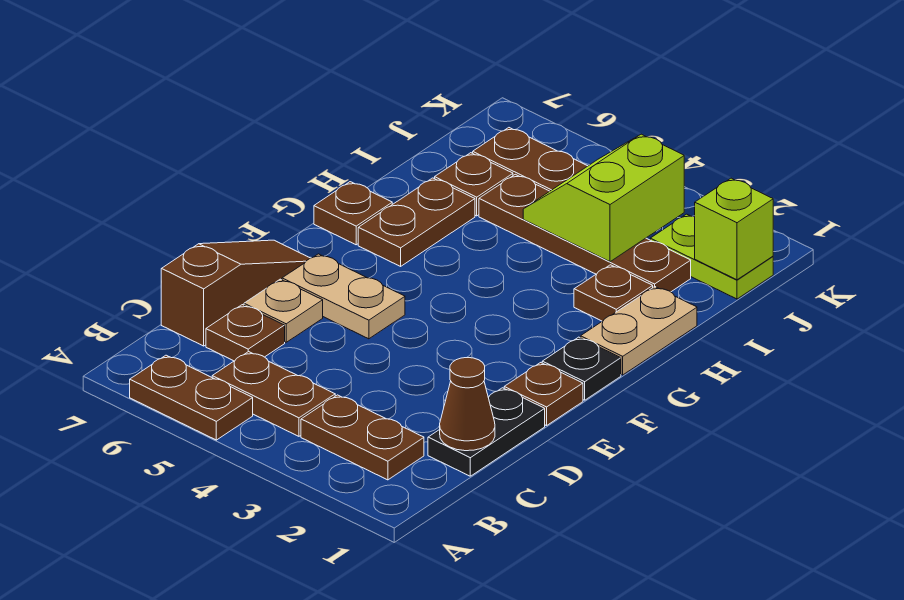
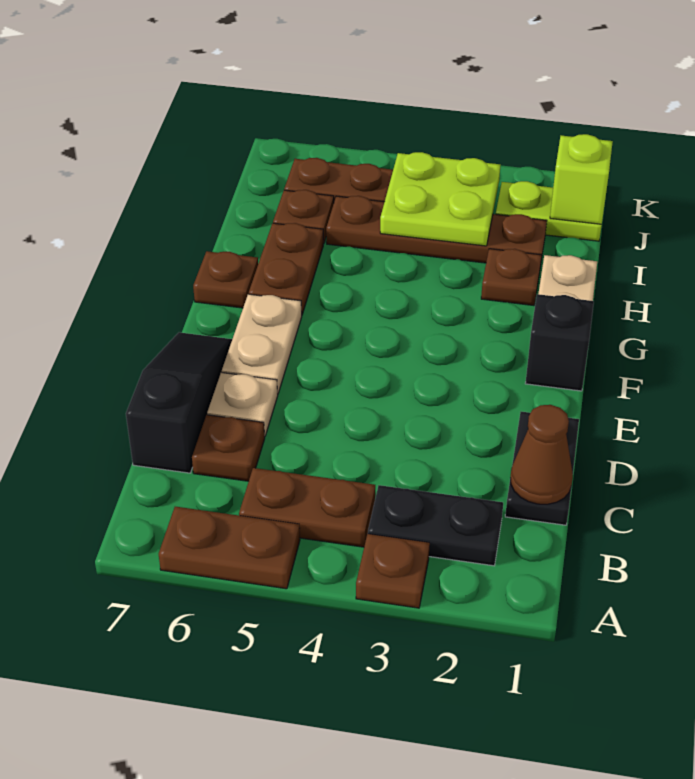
brown 1x2 plate [301,395,424,480] -> black 1x2 plate [368,485,503,566]
brown 1x3 slope [161,240,310,346] -> black 1x3 slope [126,332,232,473]
brown 1x1 plate [504,363,583,426] -> brown 1x1 plate moved to [356,534,430,608]
tan 1x2 plate [282,254,405,339] -> tan 1x2 plate turned to [222,294,302,394]
black 1x1 plate [542,337,621,400] -> black 1x1 brick [525,294,594,391]
lime 2x2 slope [523,134,684,262] -> lime 2x2 plate [380,152,500,246]

